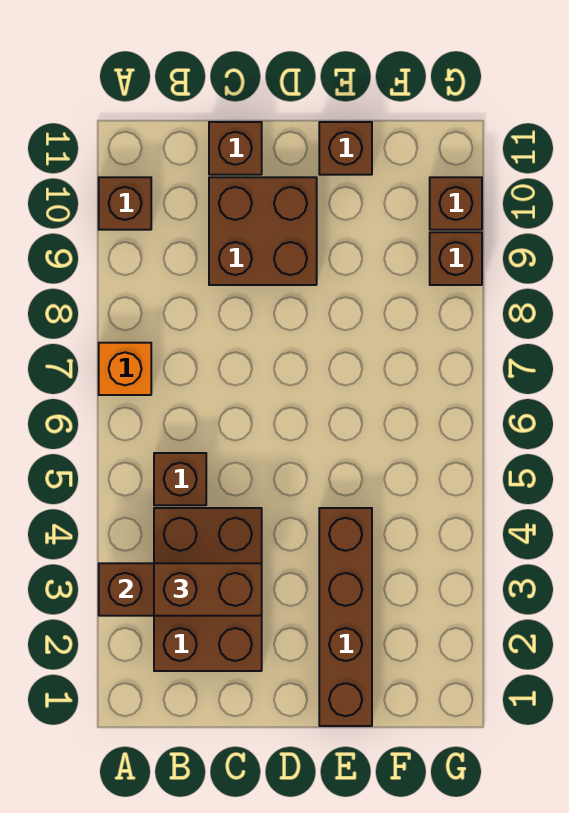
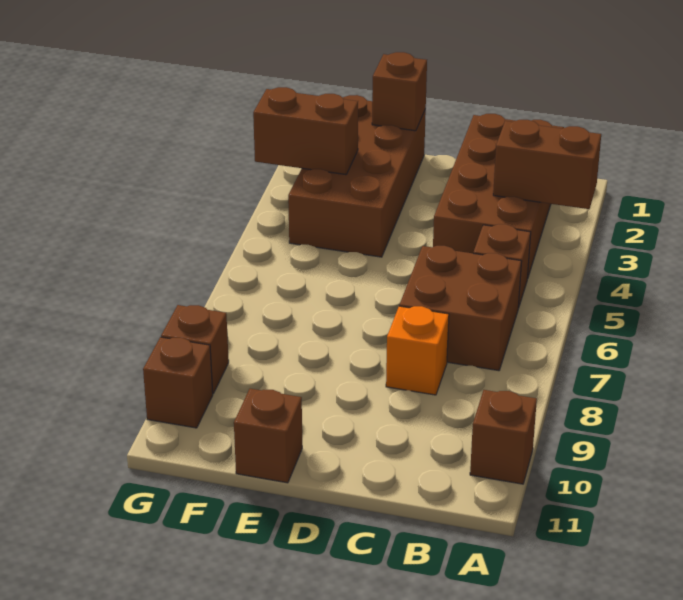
orange 1x1 brick [99,343,151,395] -> orange 1x1 brick moved to [386,306,449,395]
brown 2x3 brick [154,508,262,671] -> brown 2x4 brick [433,114,564,279]
brown 1x2 brick [154,563,262,616] -> brown 1x2 brick moved to [253,87,358,175]
brown 2x2 brick [209,177,317,285] -> brown 2x2 brick moved to [399,246,522,371]
brown 1x1 brick [209,122,262,175] -> brown 1x1 brick moved to [372,52,427,131]
brown 1x4 brick [319,508,372,726] -> brown 2x4 brick [288,95,426,257]

